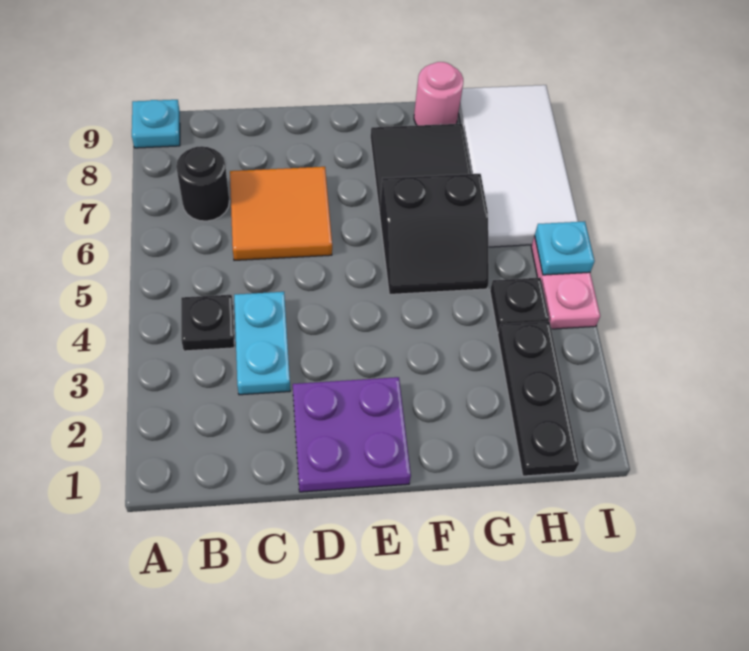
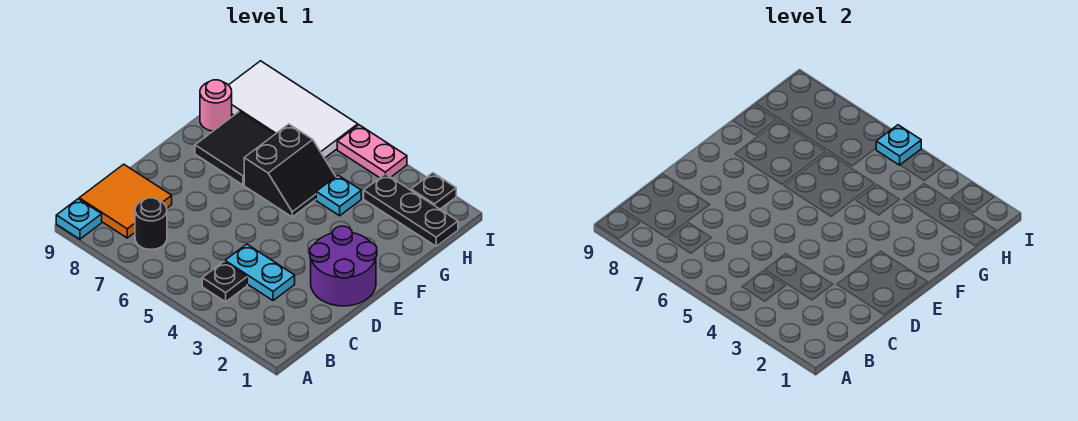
orange 2x2 tile [230,167,332,260] -> orange 2x2 tile moved to [79,164,172,238]
purple 2x2 plate [293,377,411,492] -> purple 2x2 round brick [310,226,377,306]
none -> cyan 1x1 plate [316,175,361,216]
black 1x1 plate [490,278,549,332] -> black 1x1 plate moved to [411,173,456,209]

